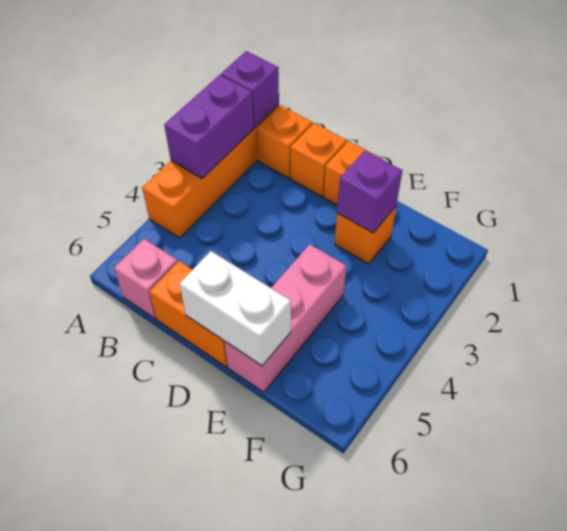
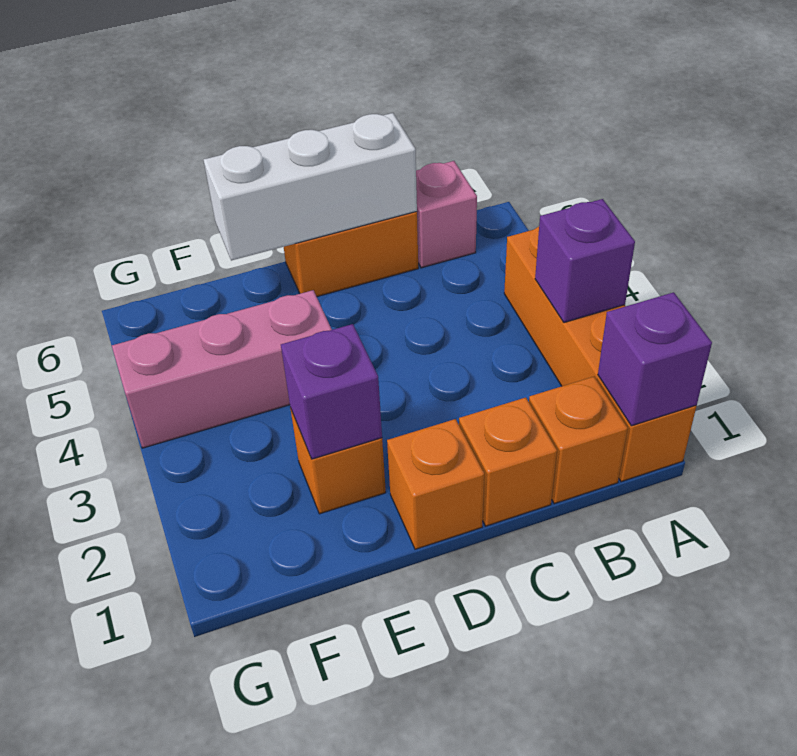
purple 1x2 brick [164,75,254,179] -> purple 1x1 brick [535,199,635,323]
white 1x2 brick [179,251,291,366] -> white 1x3 brick [204,113,417,261]
pink 1x3 brick [224,244,346,392] -> pink 1x3 brick turned to [112,290,332,448]

